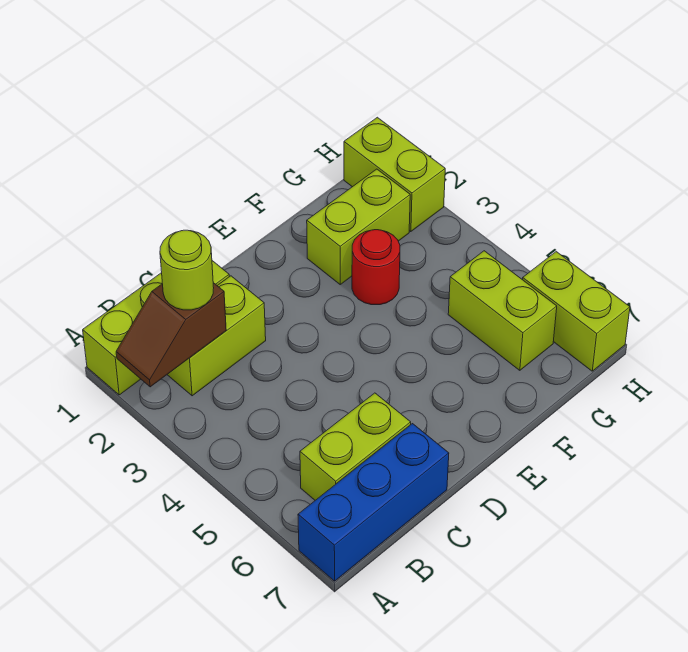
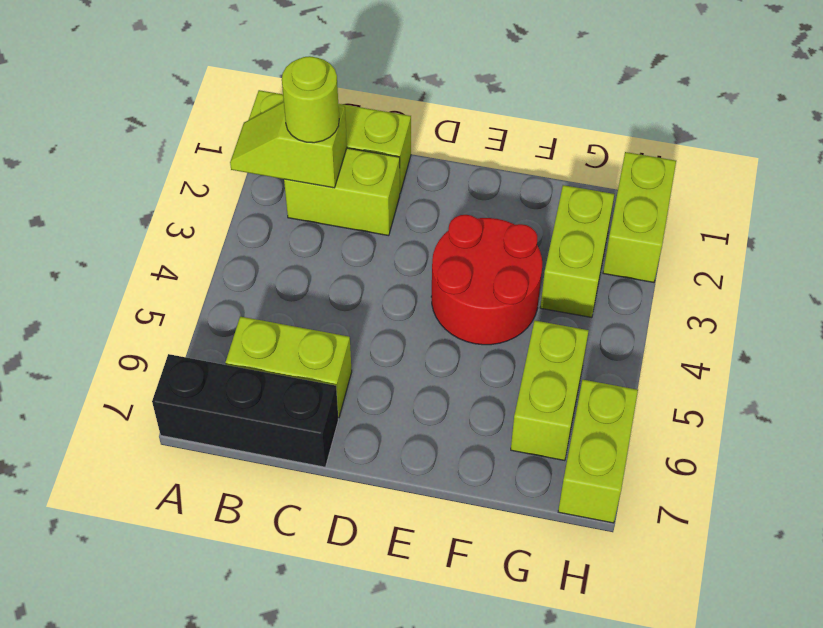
brown 1x2 slope [116,283,226,387] -> lime 1x2 slope [230,102,347,188]
blue 1x3 brick [298,424,449,581] -> black 1x3 brick [152,354,338,467]
lime 1x2 brick [307,169,410,284] -> lime 1x2 brick turned to [540,185,614,318]
red 1x1 round brick [352,230,400,305] -> red 2x2 round brick [431,215,542,345]

